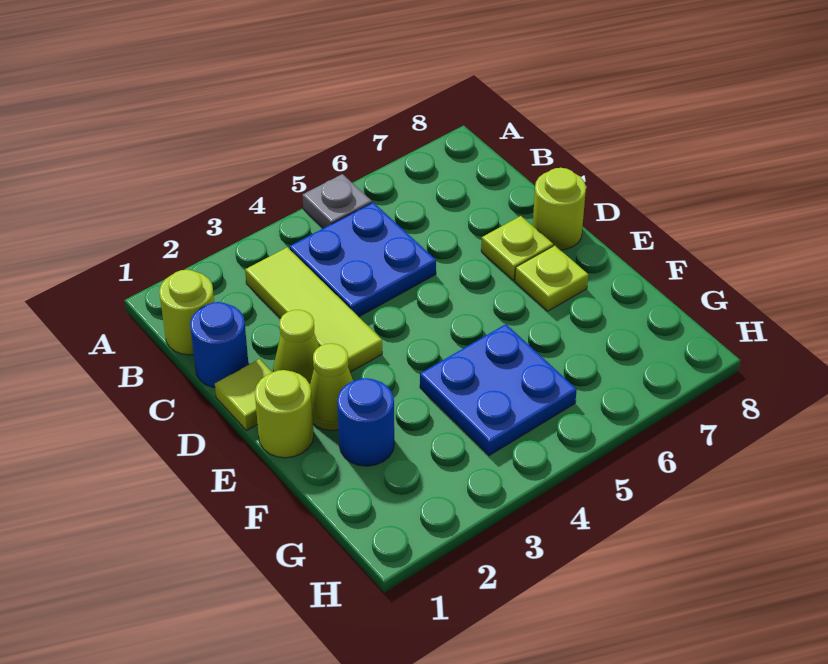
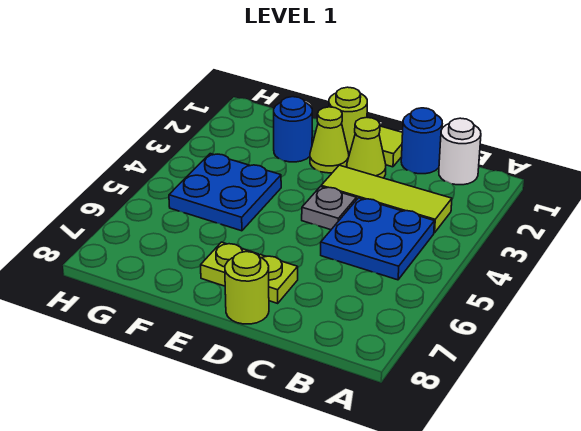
grey 1x1 plate [302,174,372,228] -> grey 1x1 plate moved to [302,187,357,230]
lime 1x1 round brick [159,270,214,355] -> white 1x1 round brick [439,118,481,185]

